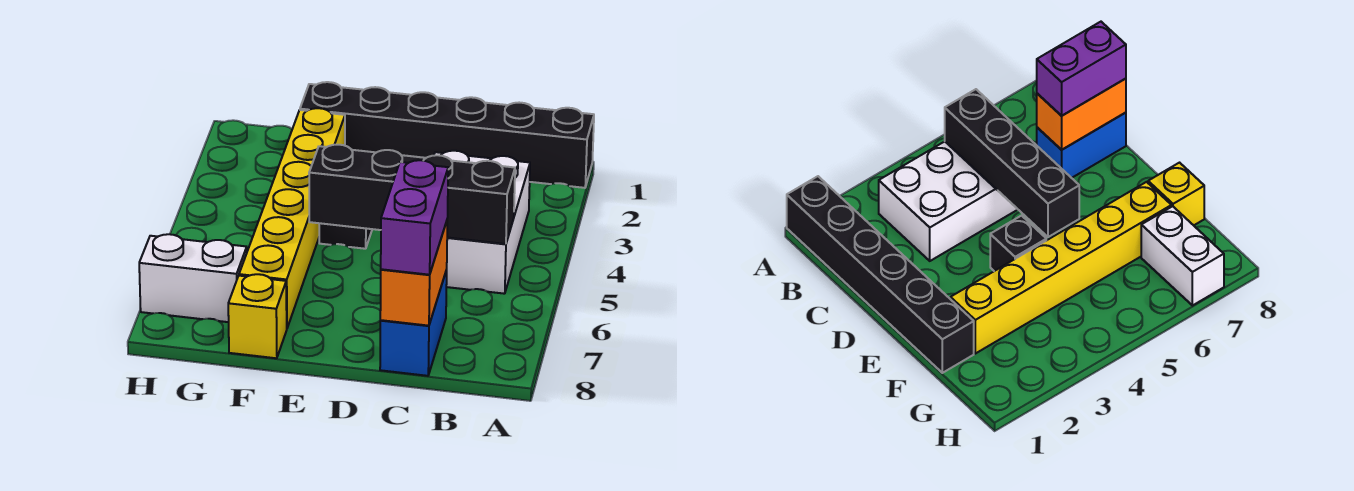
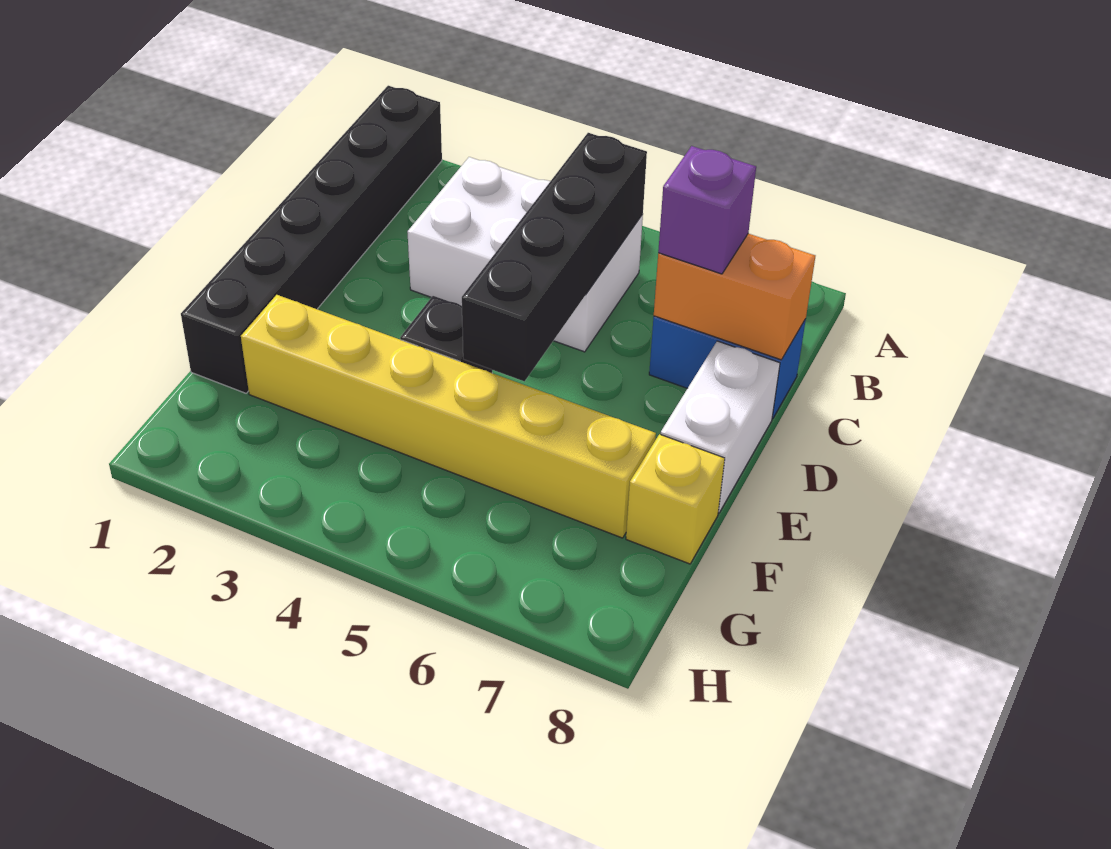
purple 1x2 brick [381,160,448,275] -> purple 1x1 brick [658,146,756,274]
white 1x2 brick [139,234,247,322] -> white 1x2 brick moved to [661,341,780,513]

